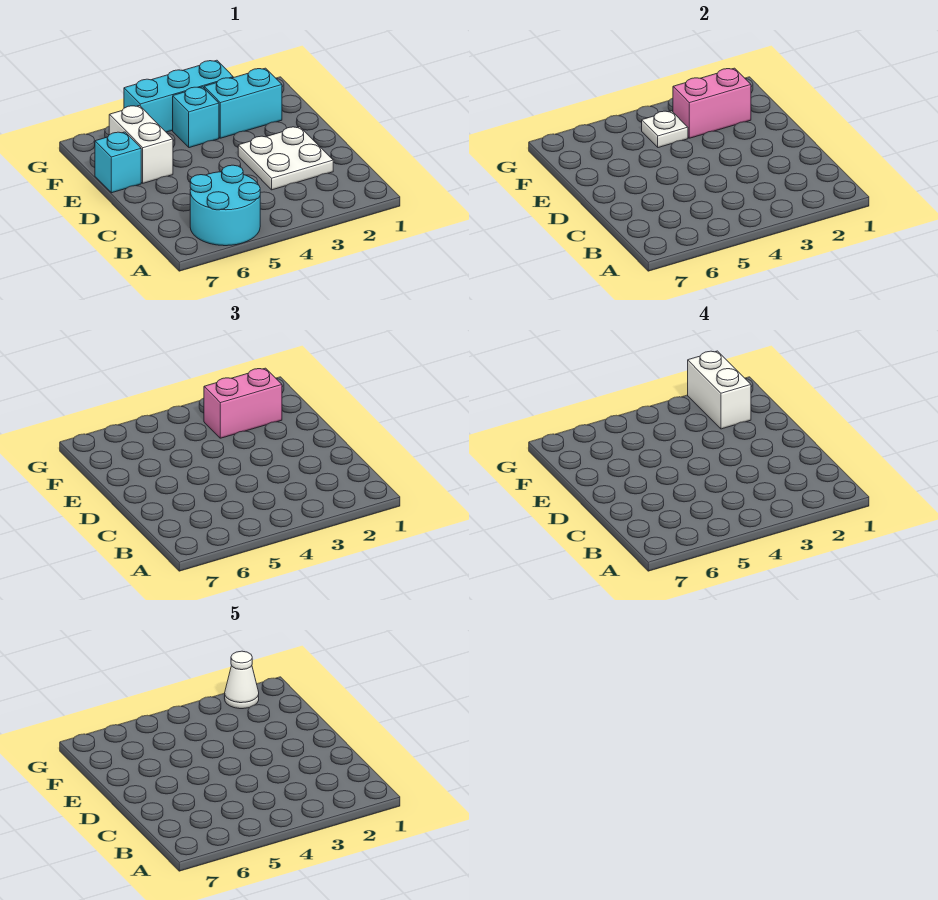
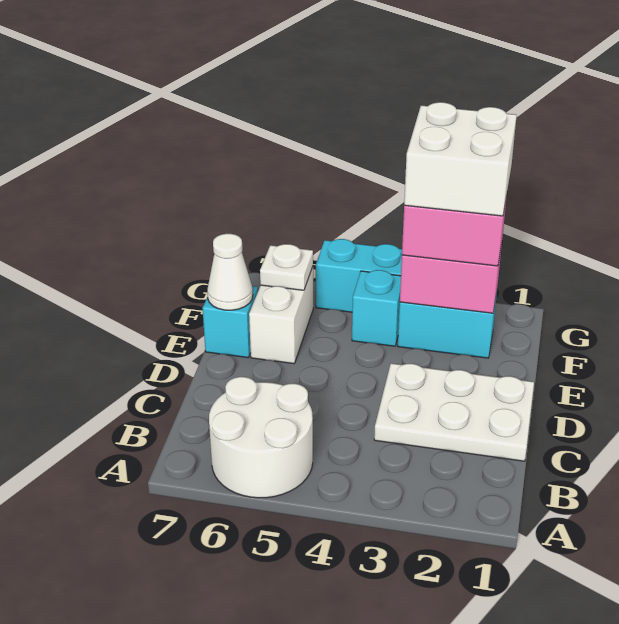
cyan 2x2 round brick [190,165,260,246] -> white 2x2 round brick [209,377,313,498]
white 2x2 plate [238,127,333,190] -> white 2x3 plate [374,363,534,461]
white 1x2 brick [688,351,751,429] -> white 2x2 brick [404,102,517,216]
white 1x1 plate [642,111,688,148] -> white 1x1 plate moved to [260,244,313,290]
white 1x1 cone [225,651,259,709] -> white 1x1 cone moved to [207,234,253,310]

